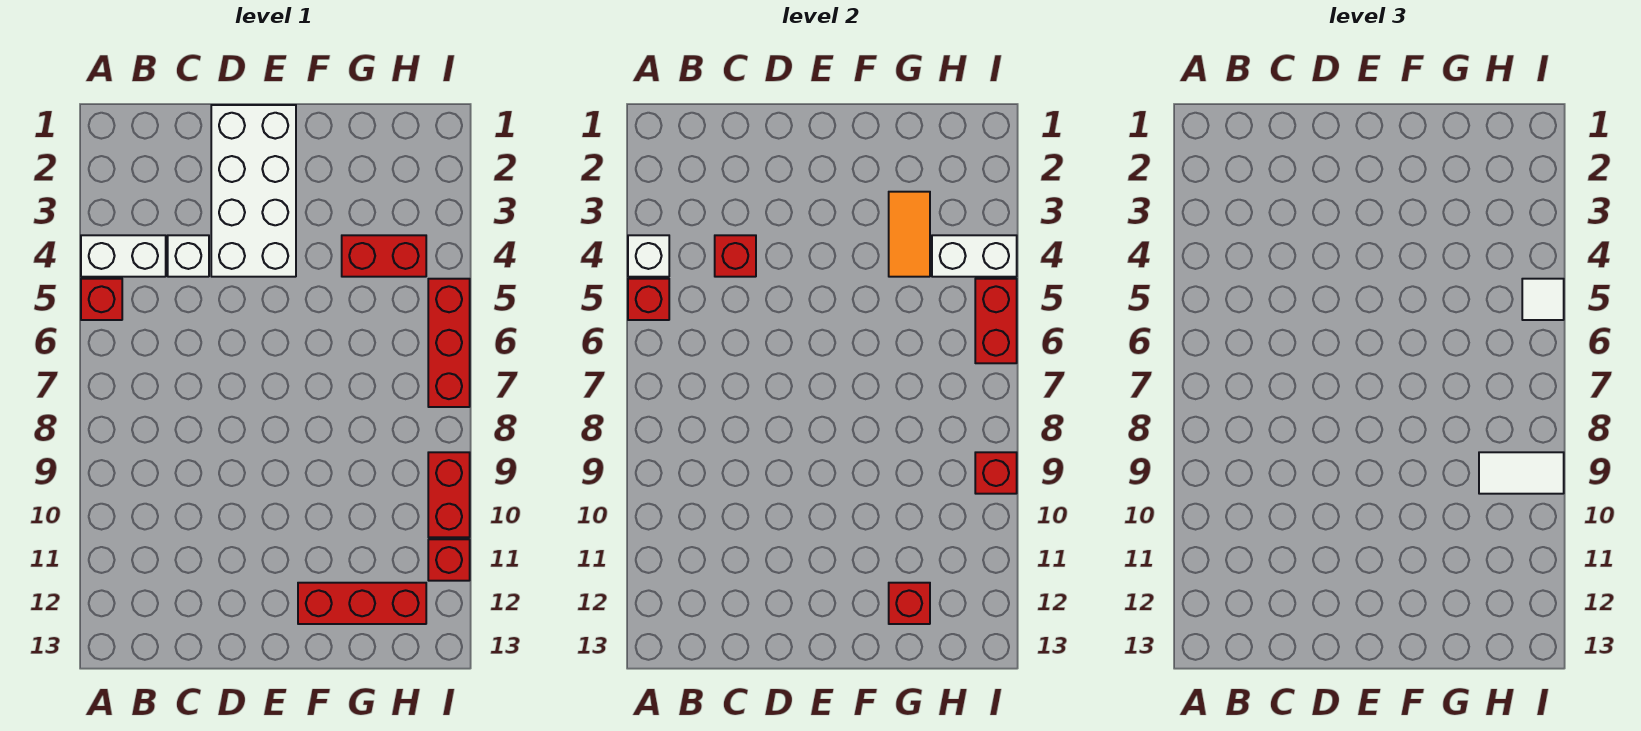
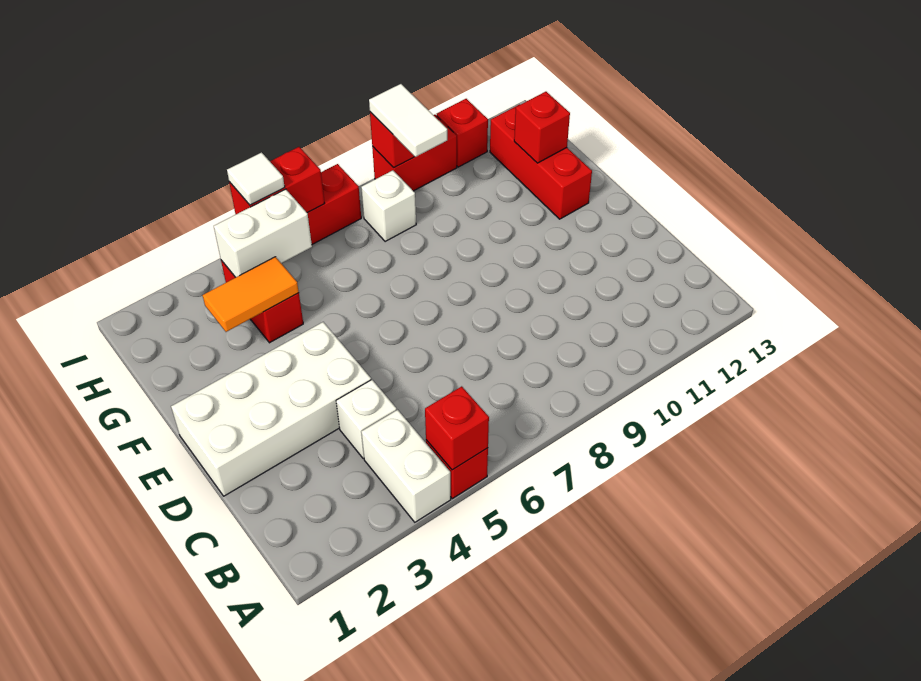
white 1x1 brick [628,235,669,277] -> white 1x1 brick moved to [361,170,416,242]
red 1x1 brick [715,235,756,277] -> none
white 1x2 brick [932,235,1017,277] -> white 1x2 brick turned to [214,189,312,277]

